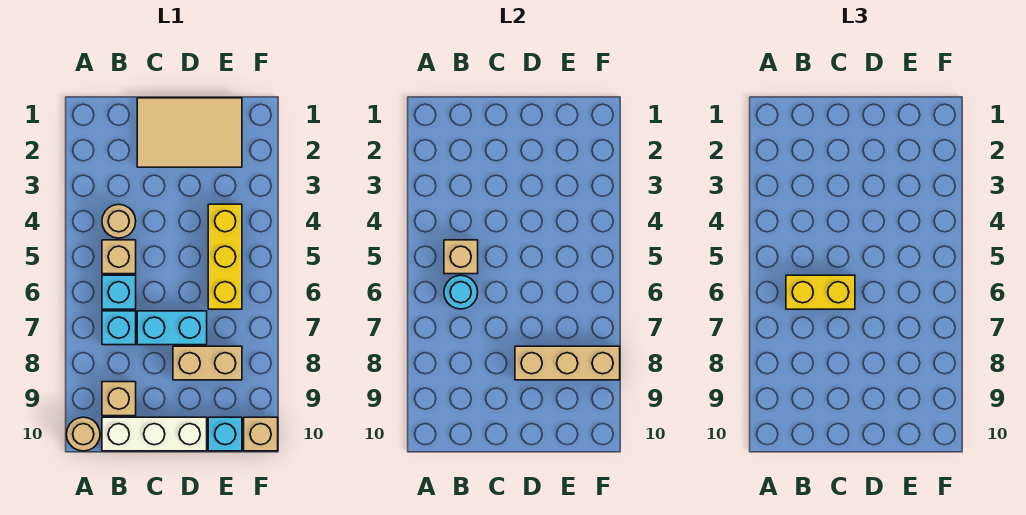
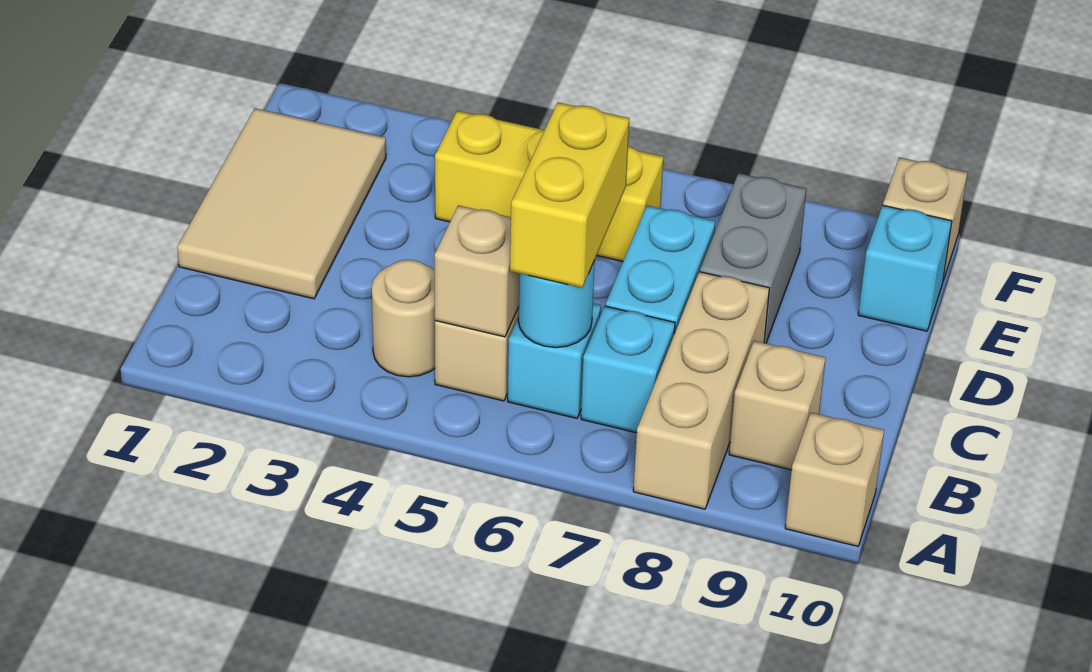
tan 1x1 round brick [66,417,100,451] -> tan 1x1 brick [785,413,884,546]
white 1x3 brick [102,417,207,451] -> none
tan 1x2 brick [173,346,242,380] -> grey 1x2 brick [700,173,806,343]
tan 1x3 brick [515,346,620,380] -> tan 1x3 brick moved to [633,272,769,509]

